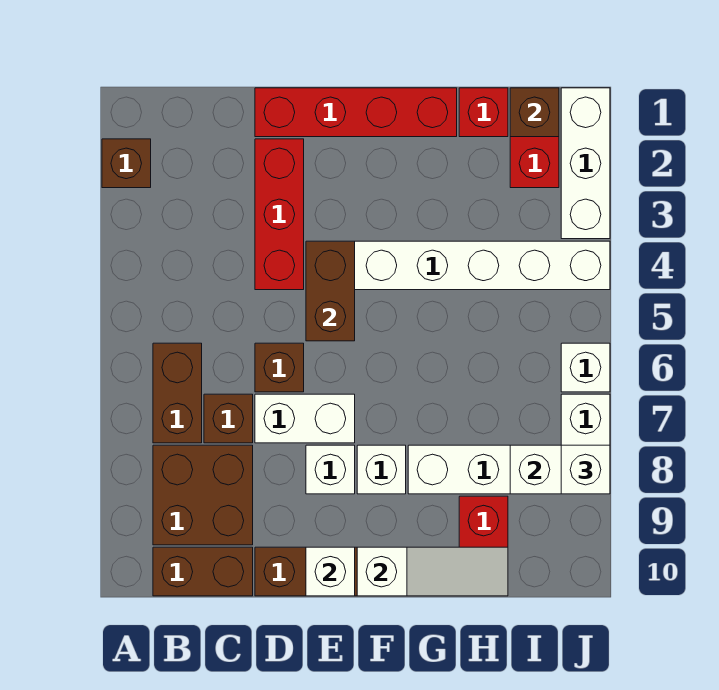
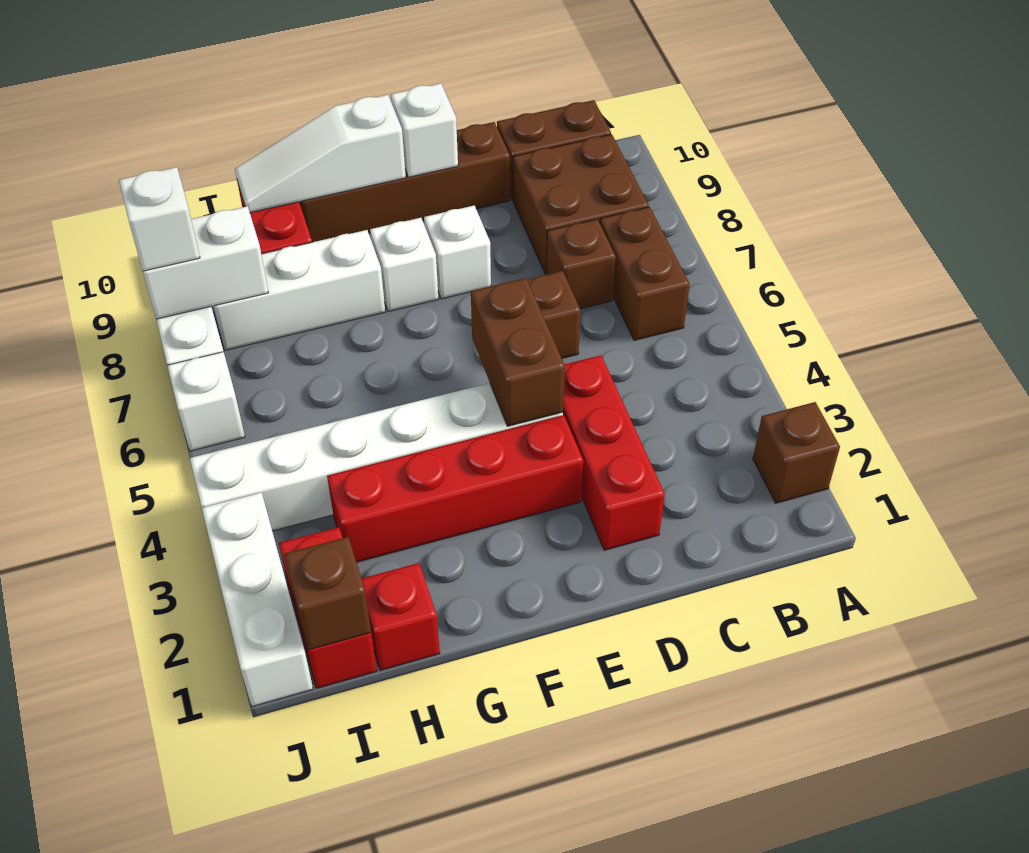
red 1x4 brick [255,88,457,137] -> red 1x4 brick moved to [327,415,583,562]
white 1x2 brick [255,394,355,443] -> none

